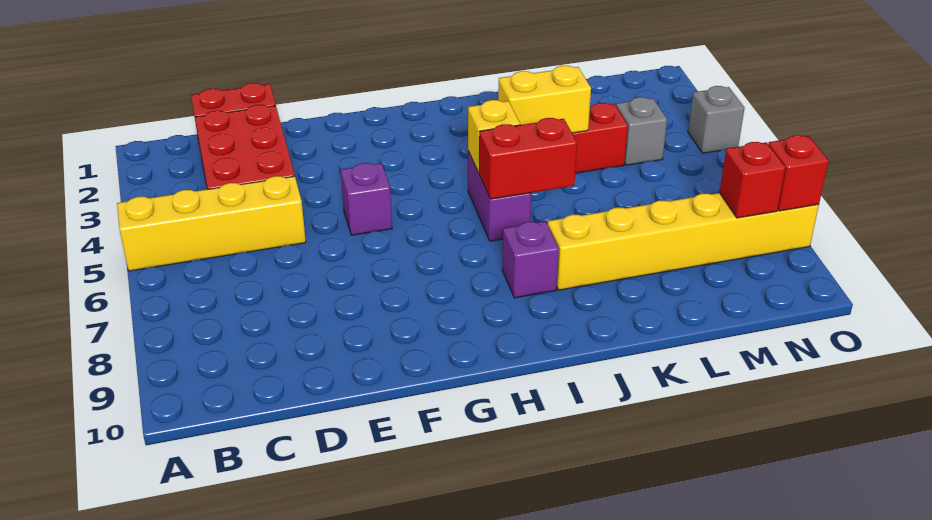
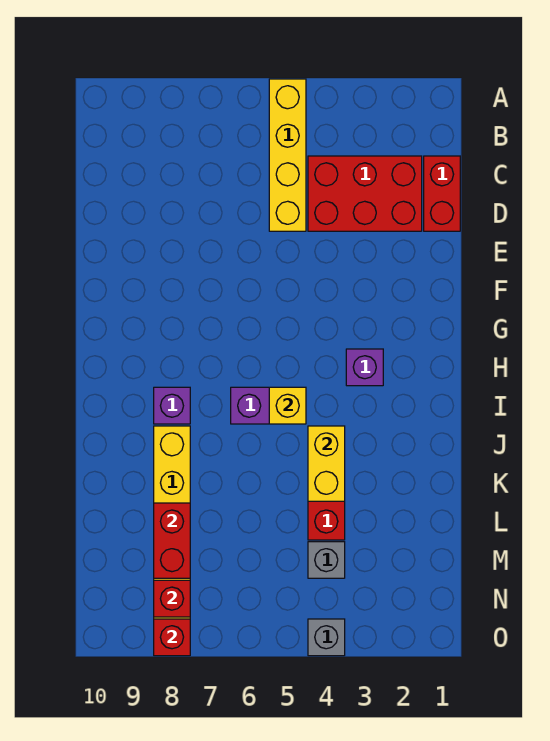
purple 1x1 brick [341,163,392,235] -> purple 1x1 brick moved to [346,349,383,386]
red 1x2 brick [479,118,577,199] -> red 1x2 brick moved to [154,503,190,578]

